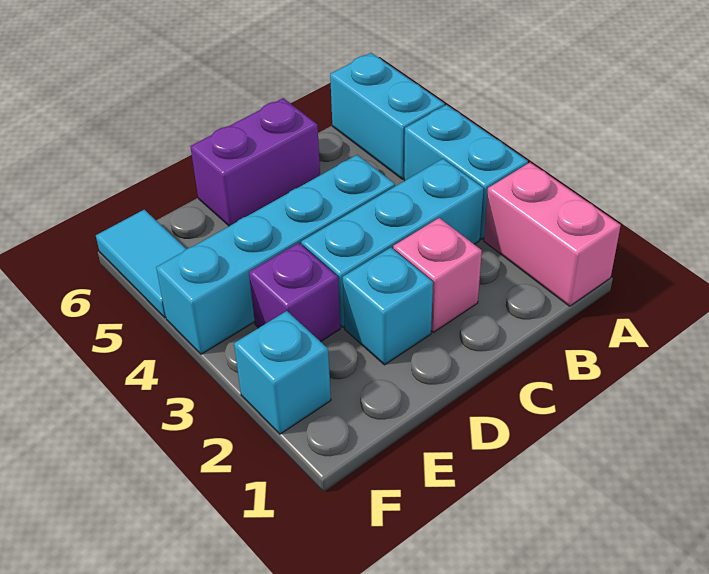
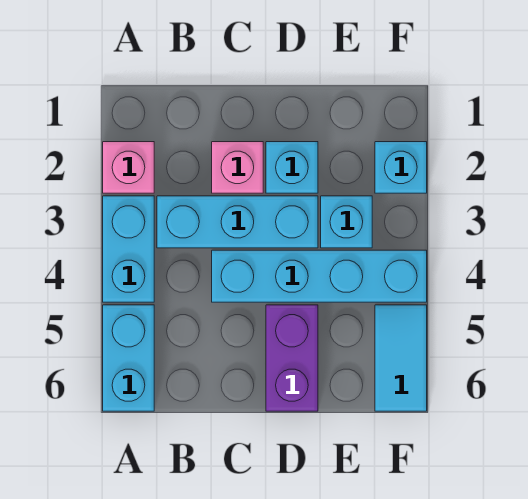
pink 1x2 brick [484,163,621,306] -> pink 1x1 brick [103,142,154,193]
purple 1x2 brick [190,98,320,226] -> purple 1x2 brick turned to [266,305,318,411]
purple 1x1 brick [249,243,340,342] -> cyan 1x1 brick [321,196,372,248]

